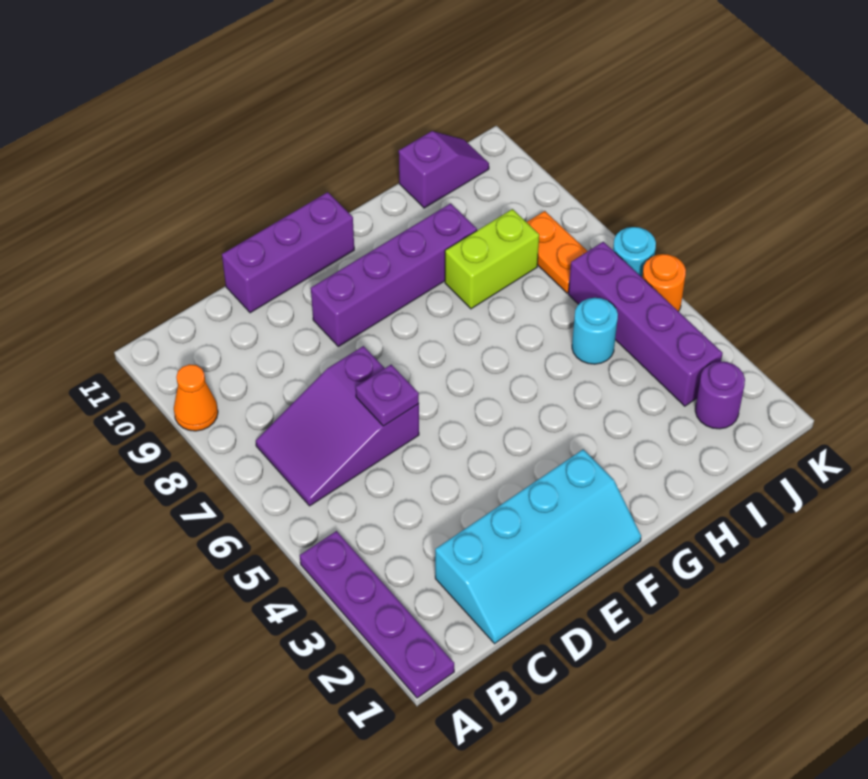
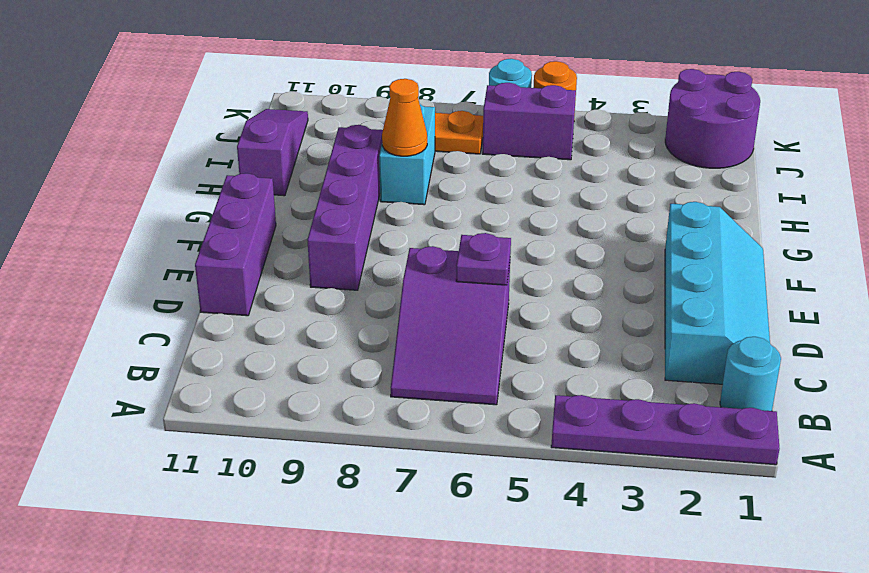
orange 1x1 cone [174,364,218,431] -> orange 1x1 cone moved to [382,79,427,156]
lime 1x2 brick [445,209,539,309] -> cyan 1x2 brick [379,104,435,205]
cyan 1x1 round brick [572,298,618,364] -> cyan 1x1 round brick moved to [720,337,781,411]
purple 1x2 slope [399,131,489,208] -> purple 1x3 slope [237,109,308,196]
purple 1x1 round brick [695,361,745,429] -> purple 2x2 round brick [665,69,760,168]
purple 1x4 brick [568,242,723,406] -> purple 1x2 brick [482,83,576,160]

